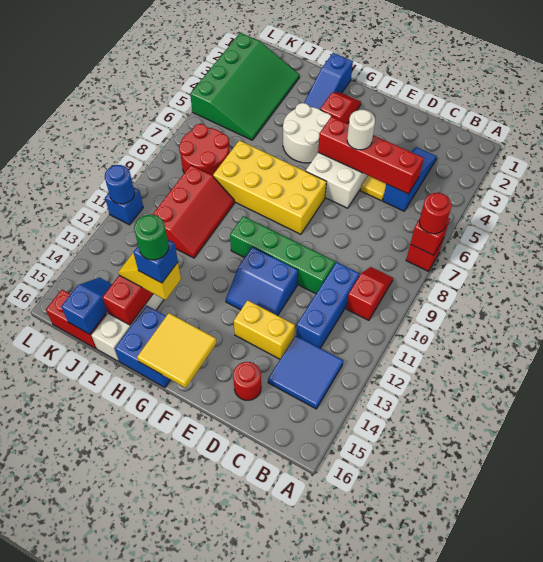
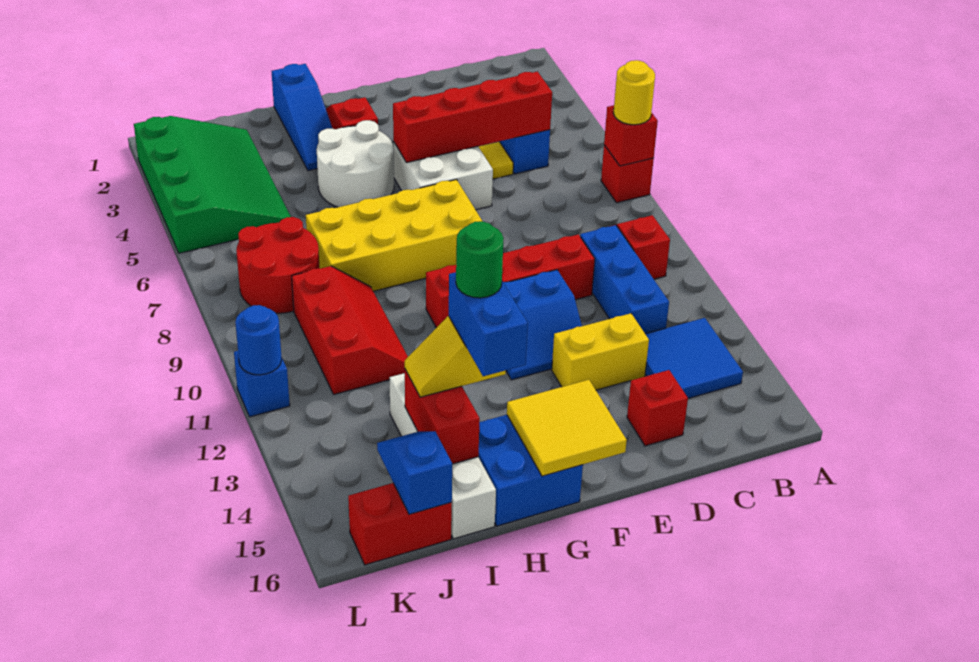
red 1x1 round brick [419,193,452,234] -> yellow 1x1 round brick [614,60,655,125]
green 1x4 brick [230,216,335,294] -> red 1x4 brick [426,234,595,328]
red 1x1 round brick [233,362,261,400] -> red 1x1 brick [627,370,688,446]
white 1x1 round brick [347,110,375,150] -> none
blue 1x1 brick [133,240,178,283] -> blue 1x2 brick [449,272,528,376]

